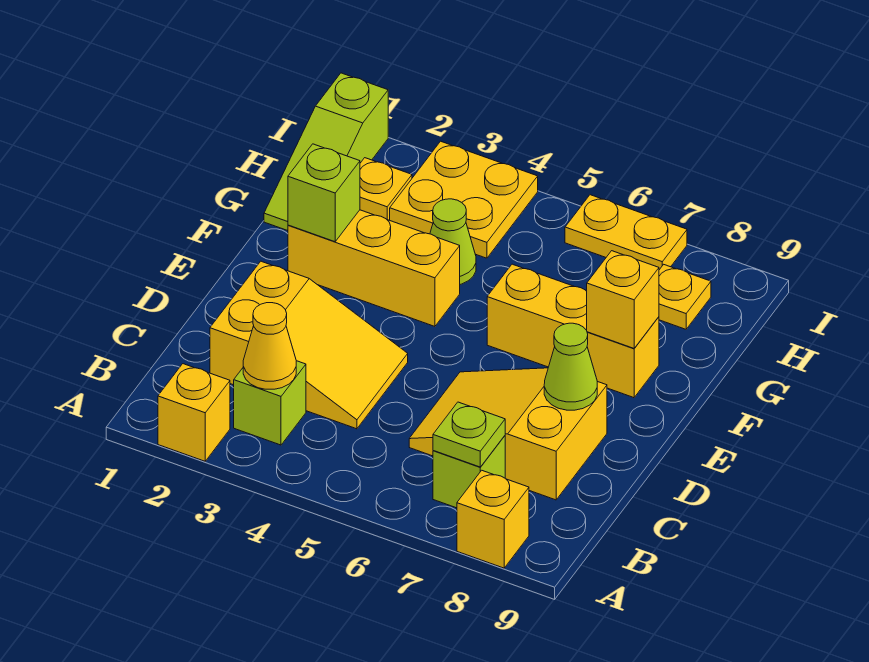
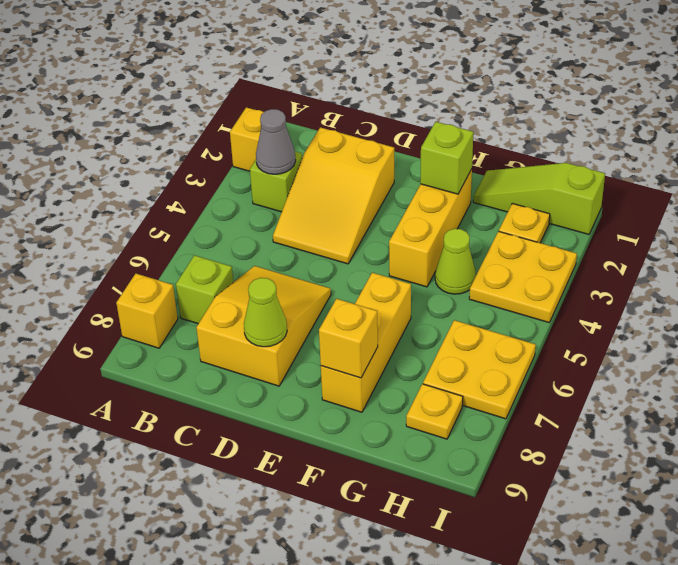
yellow 1x1 cone [243,303,296,389] -> grey 1x1 cone [256,109,296,174]
lime 1x1 plate [433,402,505,467] -> none
yellow 1x2 plate [565,195,687,270] -> yellow 2x2 plate [423,320,536,419]

